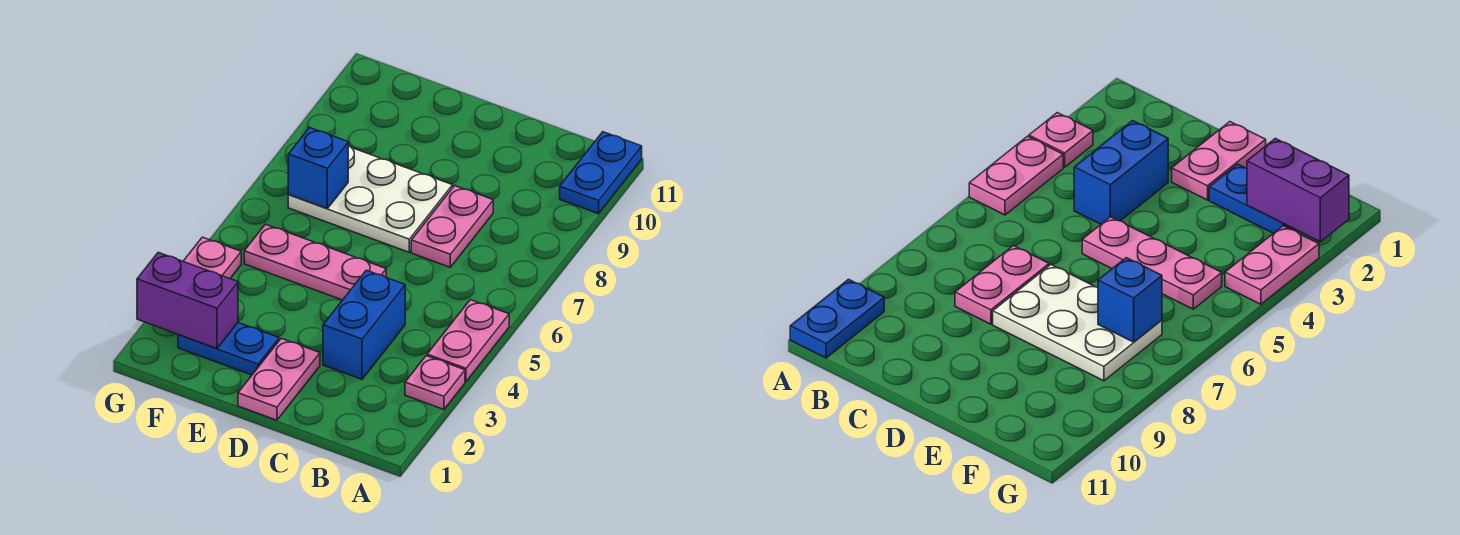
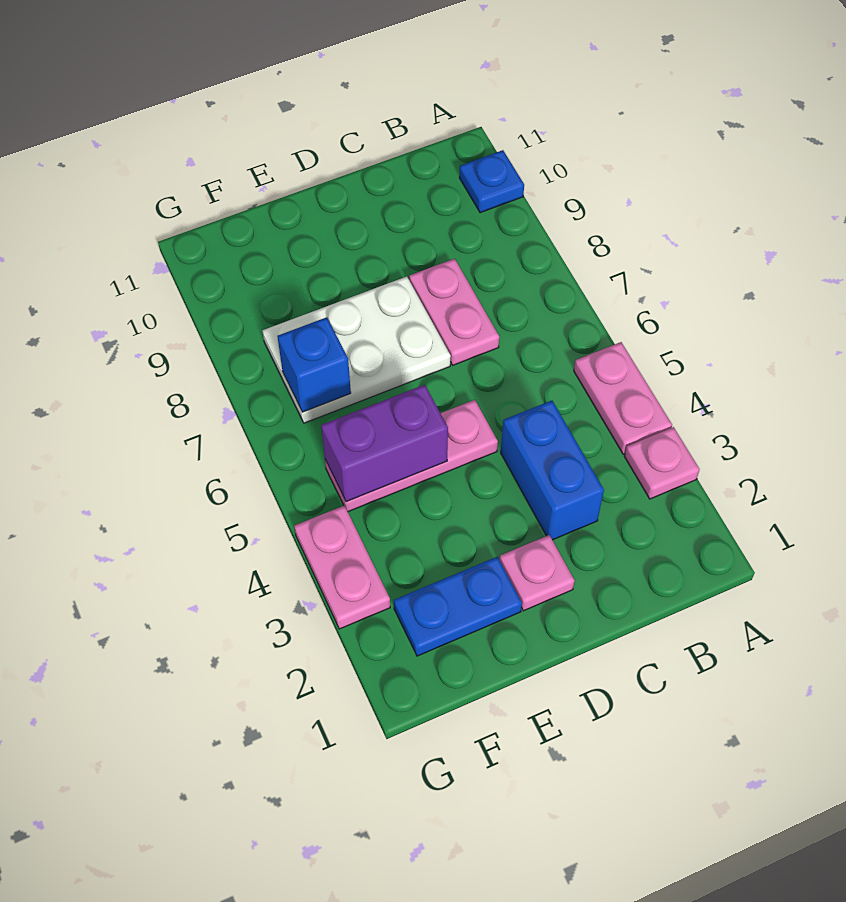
blue 1x2 plate [560,132,642,214] -> blue 1x1 plate [460,150,524,213]
pink 1x2 plate [238,338,320,420] -> pink 1x1 plate [500,535,575,611]
purple 1x2 brick [137,252,238,349] -> purple 1x2 brick moved to [321,385,448,502]

